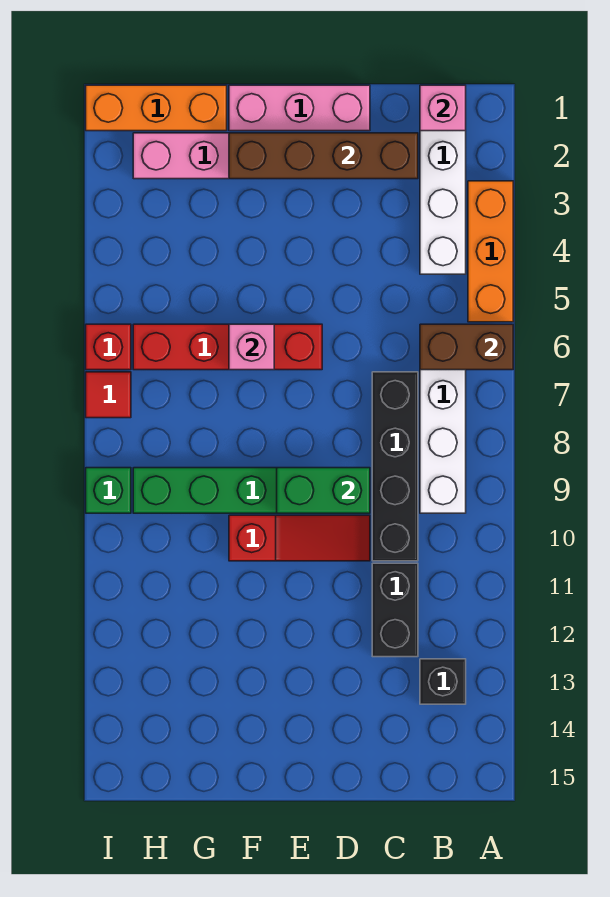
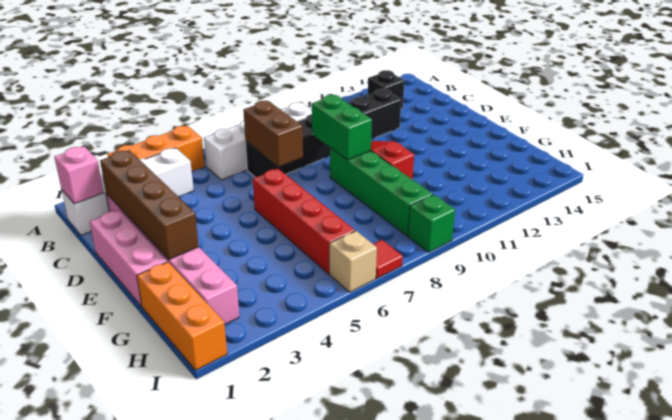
brown 1x2 brick [420,324,513,370] -> brown 1x2 brick moved to [243,101,303,167]
pink 1x1 brick [229,324,274,370] -> none
red 1x1 brick [86,324,131,370] -> tan 1x1 brick [330,231,377,292]

